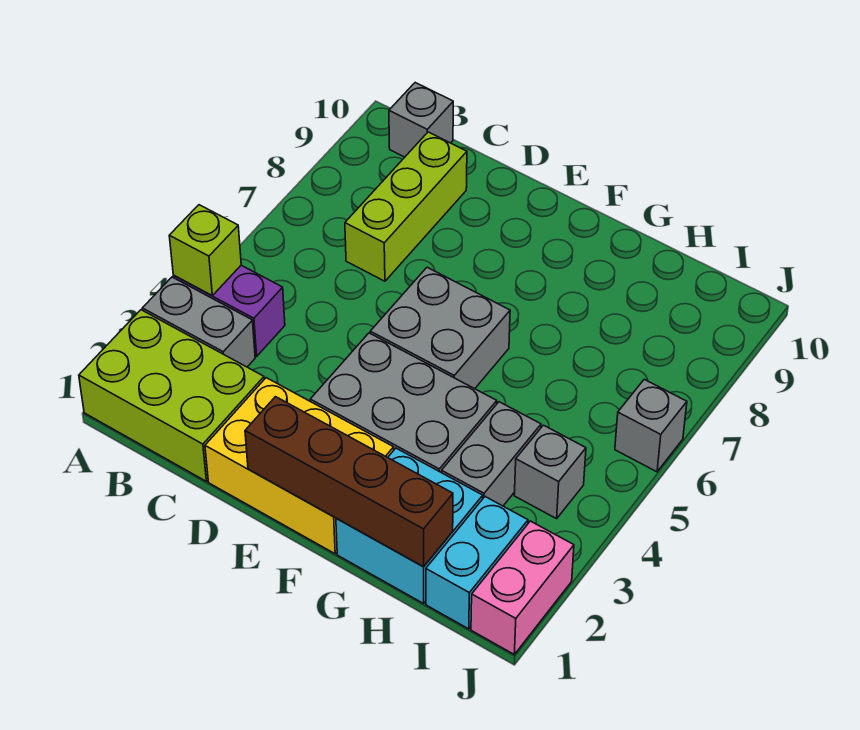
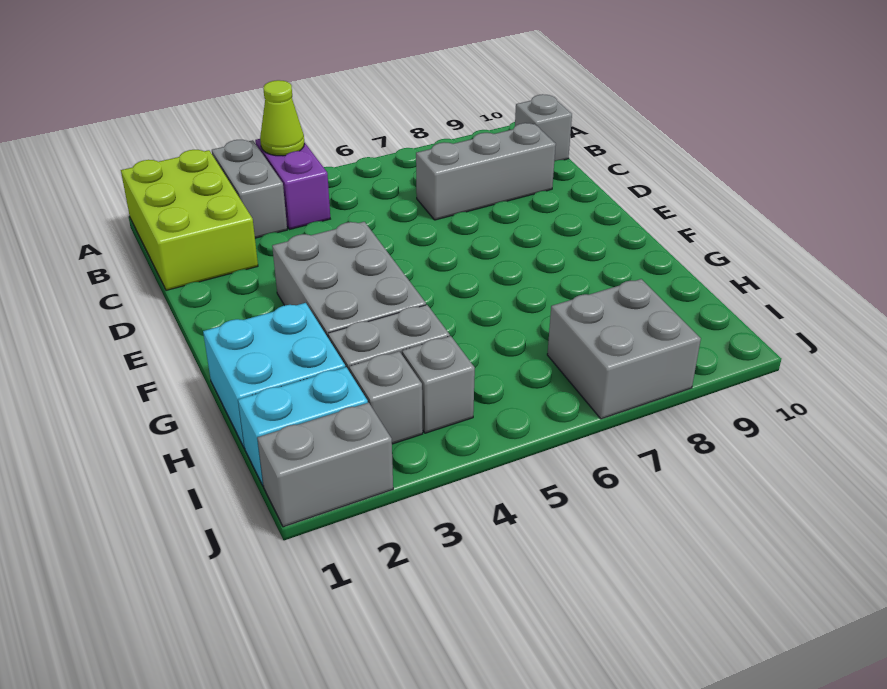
lime 1x1 brick [169,205,241,295] -> lime 1x1 cone [260,80,304,156]
lime 1x3 brick [345,132,467,281] -> grey 1x3 brick [416,123,556,220]
yellow 2x3 brick [205,378,394,554] -> none
brown 1x4 brick [245,397,453,567] -> none
grey 2x2 brick [370,267,510,389] -> grey 2x2 brick moved to [547,279,701,419]
pink 1x2 brick [471,521,574,654] -> grey 1x2 brick [257,403,393,527]
grey 1x1 brick [615,379,687,472] -> grey 1x1 brick moved to [349,351,423,444]

